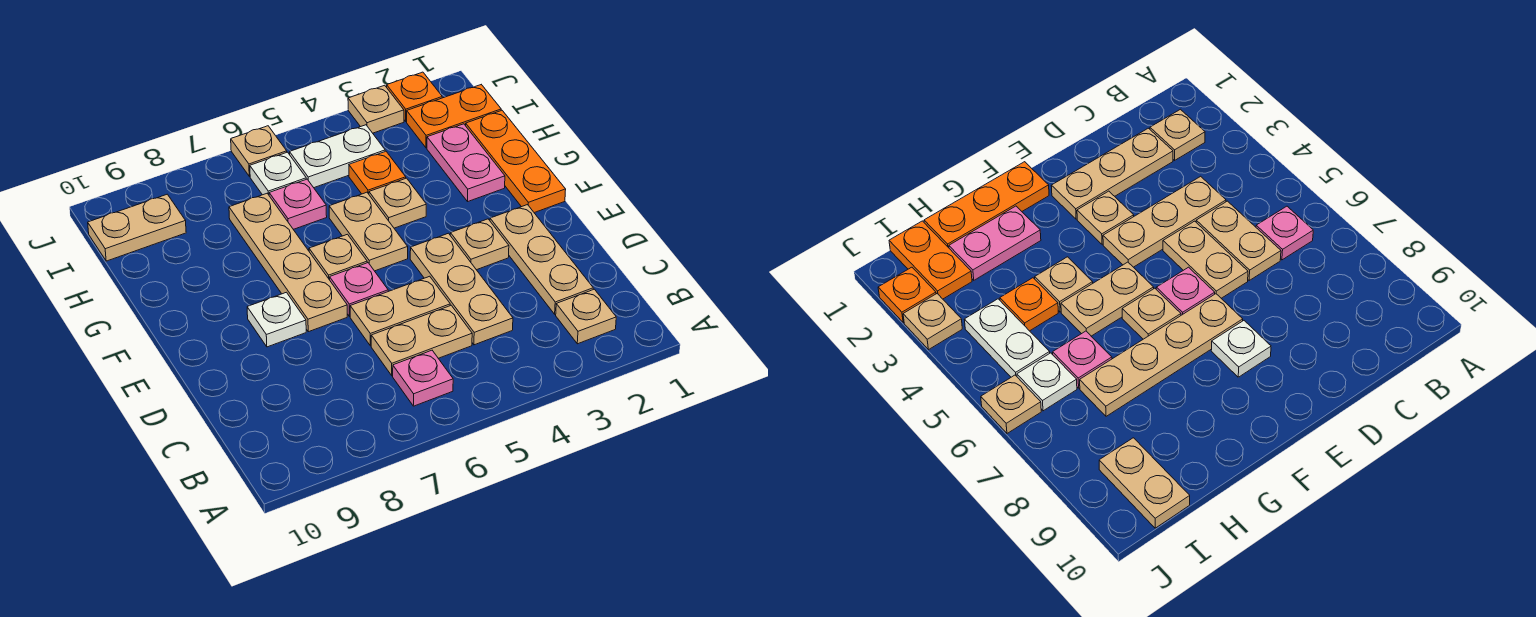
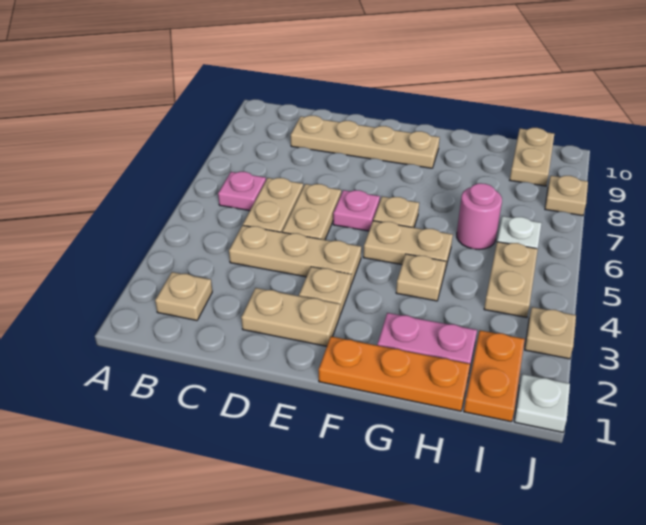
tan 1x3 plate [490,205,593,314] -> tan 1x2 plate [241,288,340,346]
tan 1x4 plate [229,194,347,332] -> tan 1x4 plate moved to [291,116,440,168]
white 1x1 plate [247,292,306,347] -> white 1x1 plate moved to [514,374,570,432]
orange 1x1 plate [349,151,406,194] -> none
pink 1x1 plate [269,179,327,229] -> pink 1x1 round brick [457,183,502,250]
white 1x2 plate [290,125,385,188] -> tan 1x2 plate [484,242,538,318]
orange 1x1 plate [387,72,442,121] -> none
tan 1x1 plate [231,126,287,176] -> tan 1x1 plate moved to [545,176,588,216]

